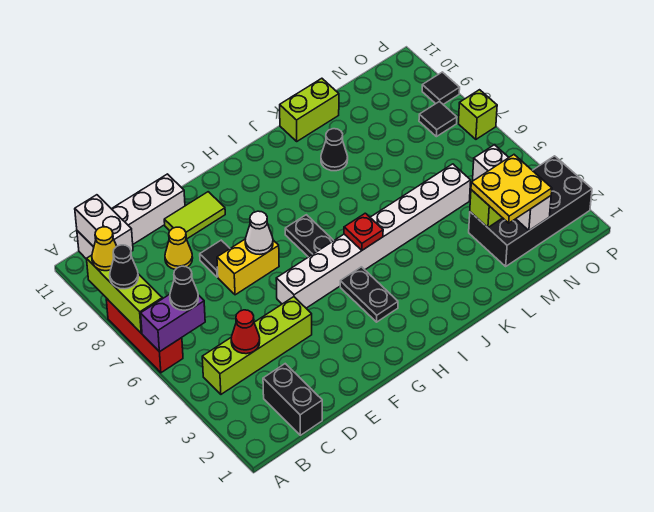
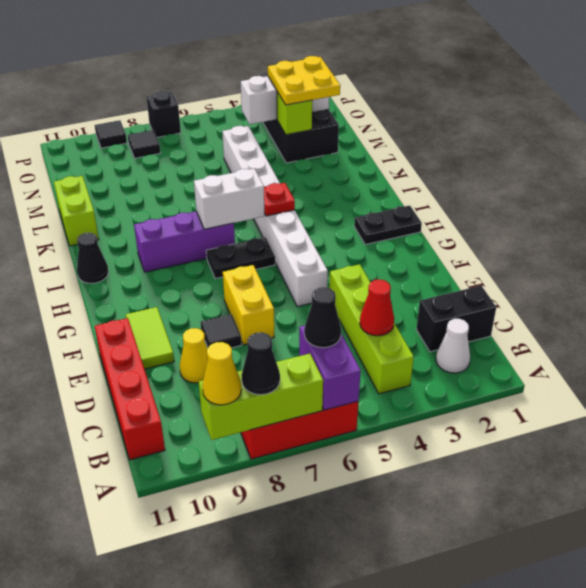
white 1x2 brick [75,195,133,251] -> white 1x2 brick moved to [194,168,265,229]
white 1x4 brick [77,174,185,259] -> red 1x4 brick [95,318,165,460]
white 1x1 cone [245,211,273,254] -> white 1x1 cone moved to [436,319,470,373]
black 1x2 plate [340,267,398,322] -> black 1x2 plate moved to [354,206,422,245]
none -> purple 1x3 brick [134,211,235,272]
black 1x1 cone [321,129,348,171] -> black 1x1 cone moved to [77,233,109,284]
lime 1x1 brick [458,90,497,139] -> black 1x1 brick [146,91,181,137]

